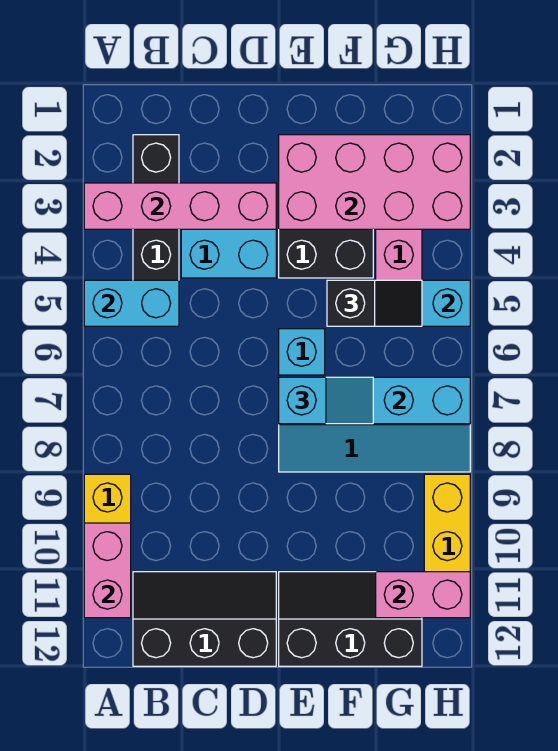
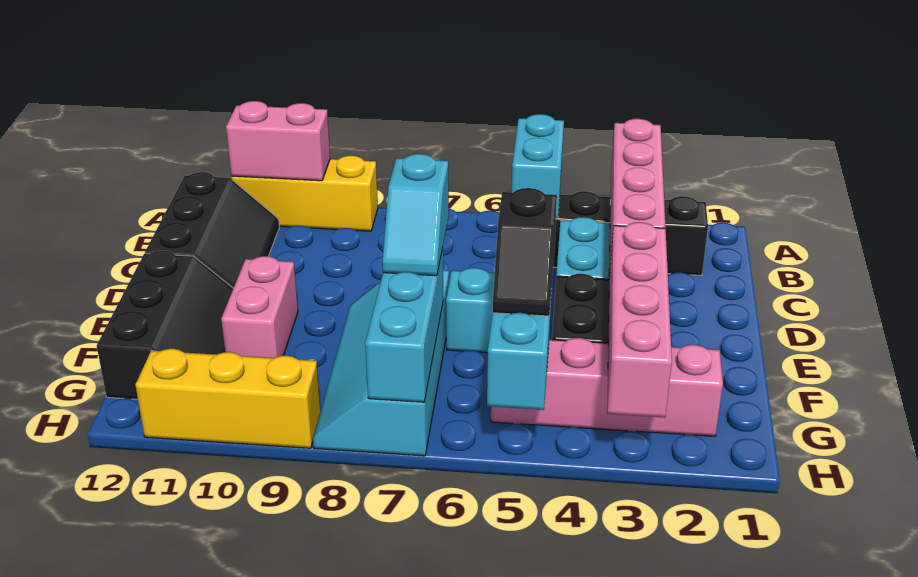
pink 2x4 brick [279,135,470,229] -> pink 1x4 brick [607,222,672,418]
pink 1x2 brick [376,572,470,618] -> pink 1x2 brick moved to [221,256,298,358]

